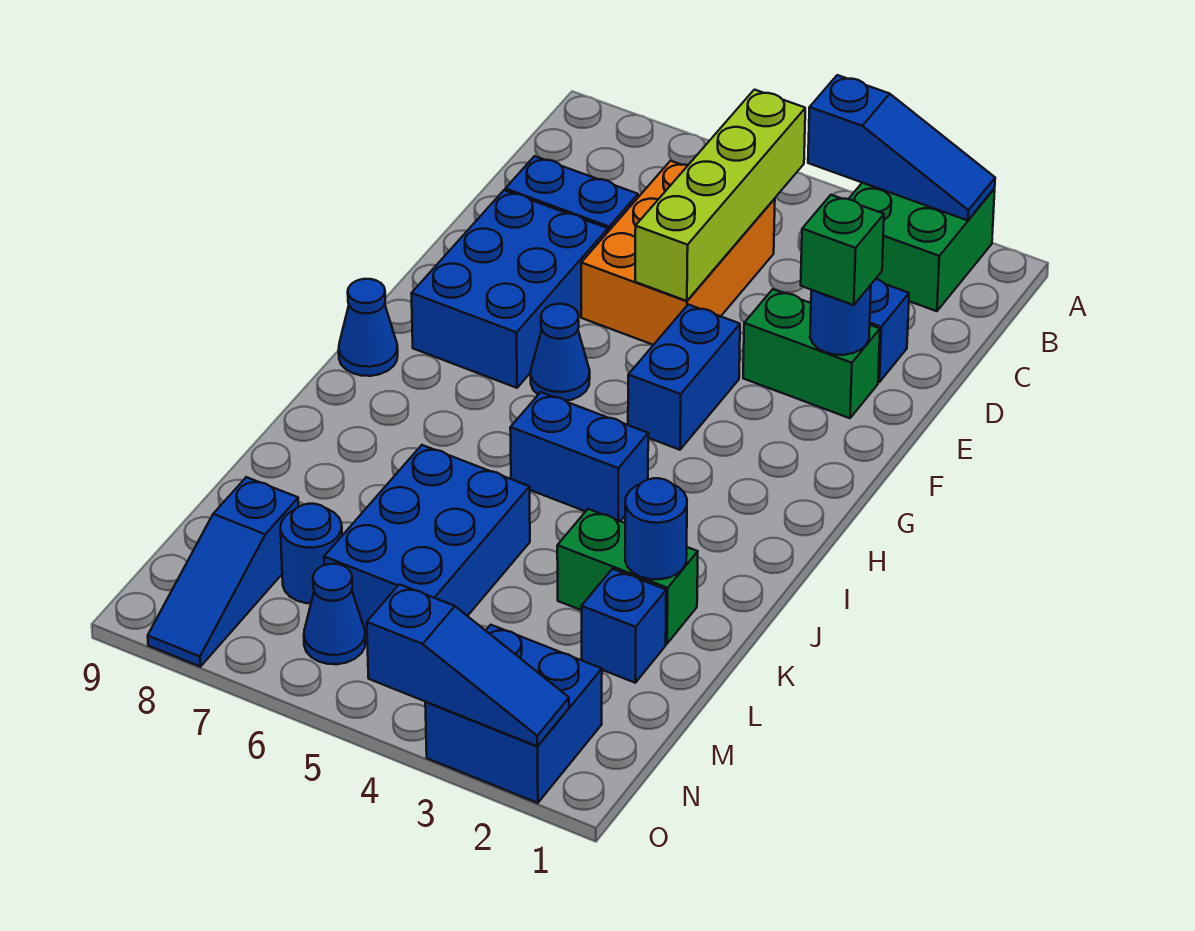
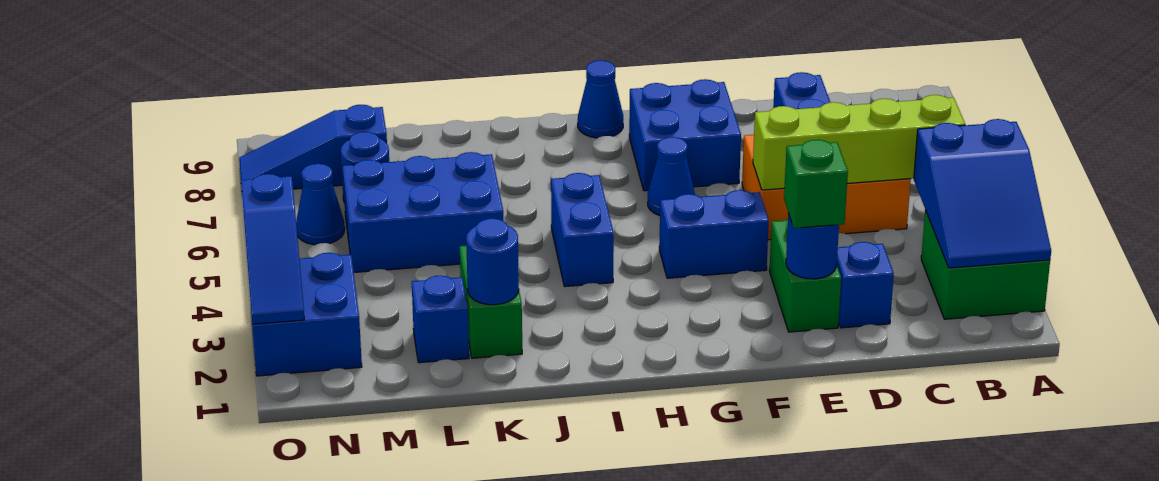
blue 1x3 slope [808,75,995,221] -> blue 2x3 slope [914,119,1051,268]
blue 2x3 brick [411,190,608,388] -> blue 2x2 brick [629,79,741,191]

